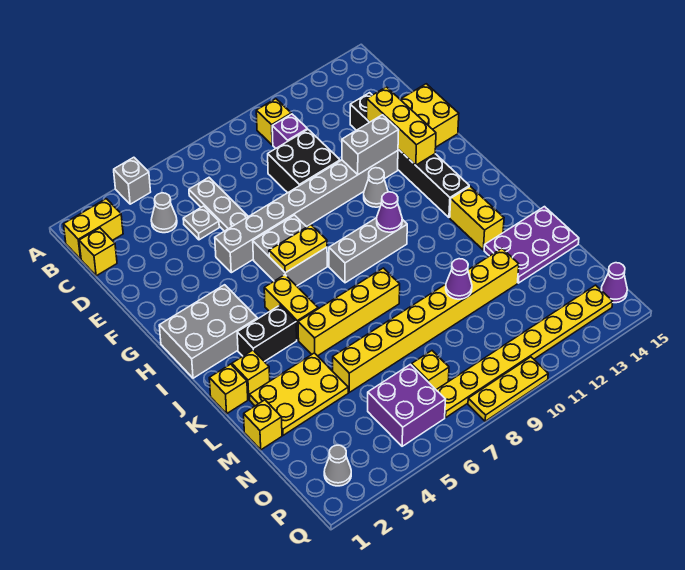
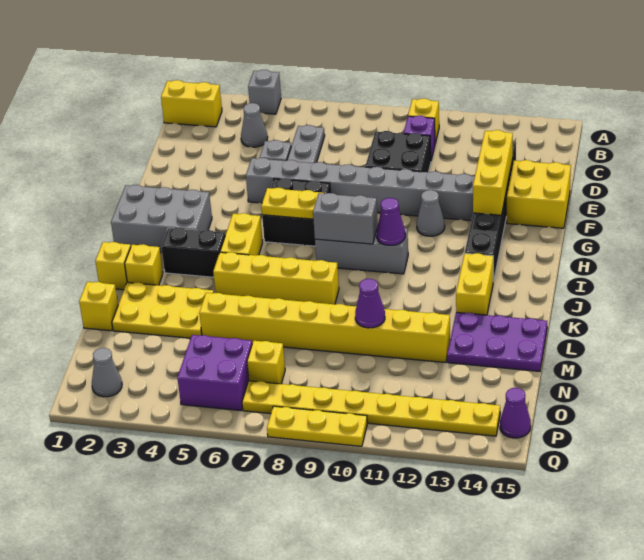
yellow 1x1 brick [79,228,117,276] -> none
grey 1x2 brick [342,115,399,174] -> grey 1x2 brick moved to [313,193,378,244]
grey 2x2 brick [253,215,327,286] -> black 2x2 brick [262,178,330,246]

